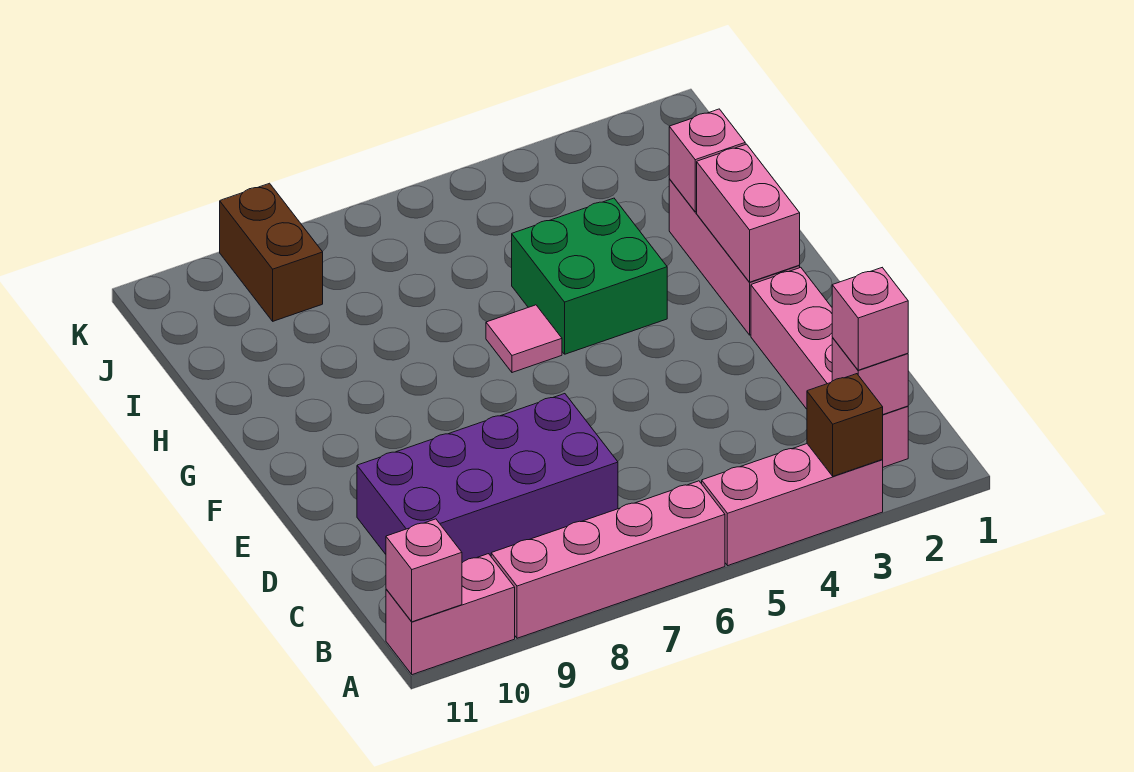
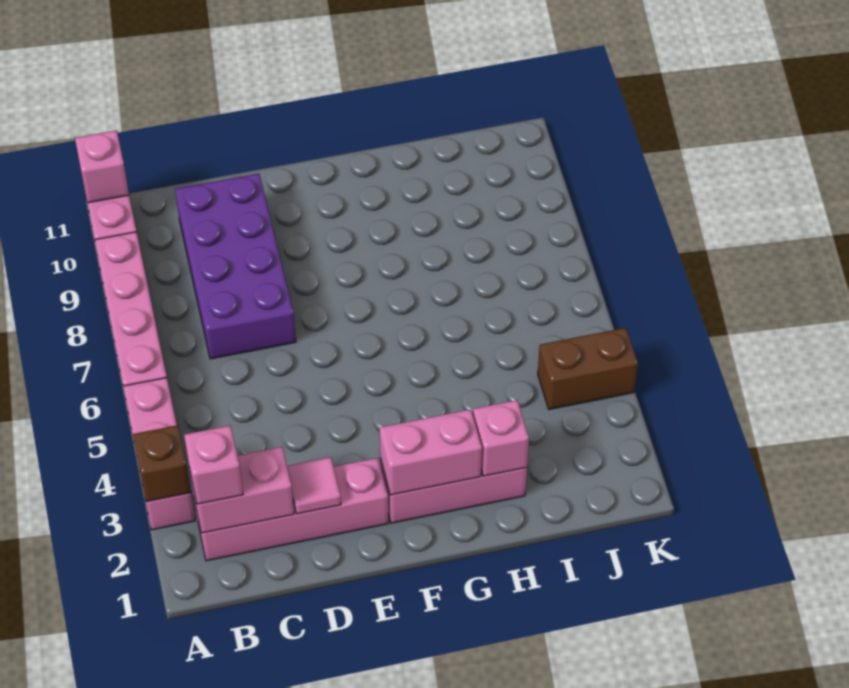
pink 1x1 brick [832,338,908,414] -> pink 1x2 brick [189,447,294,533]
green 2x2 brick [512,198,667,354] -> none
pink 1x1 tile [486,305,562,373] -> pink 1x1 tile moved to [287,457,341,514]
brown 1x2 brick [220,183,323,321] -> brown 1x2 brick moved to [538,328,638,409]

